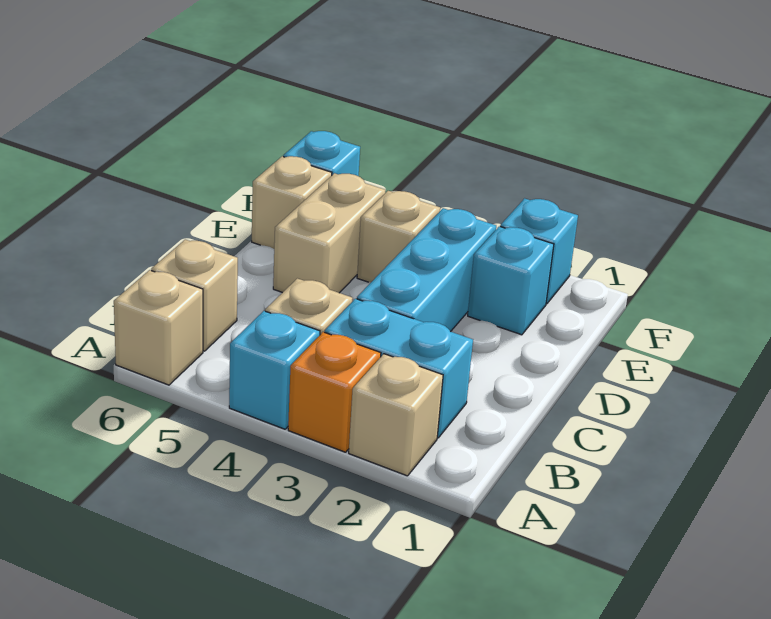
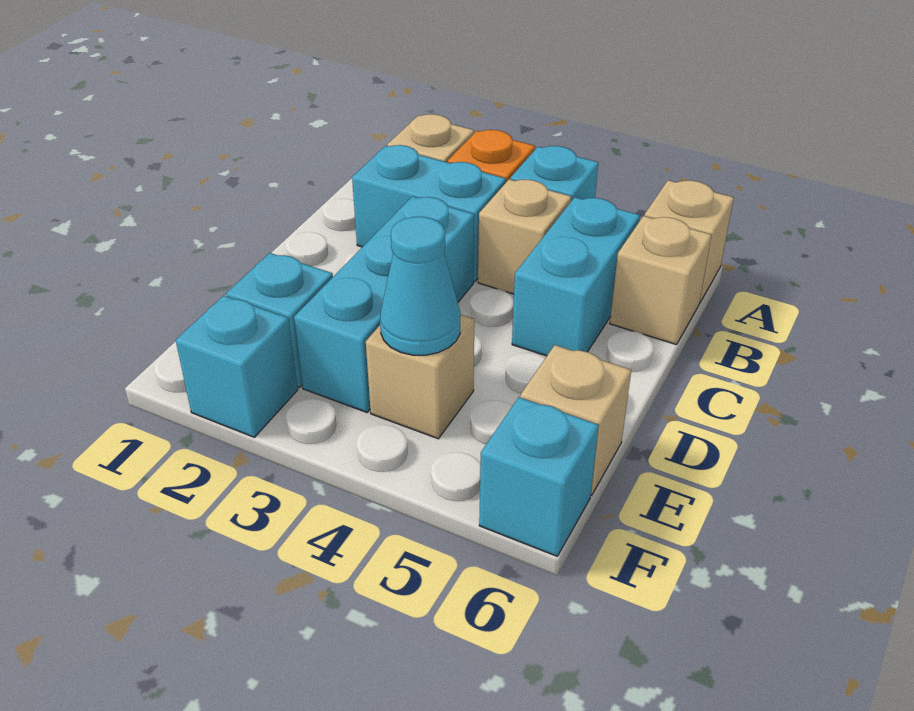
none -> cyan 1x2 brick [512,197,640,356]
tan 1x2 brick [273,173,385,293] -> none
none -> cyan 1x1 cone [380,217,460,355]

